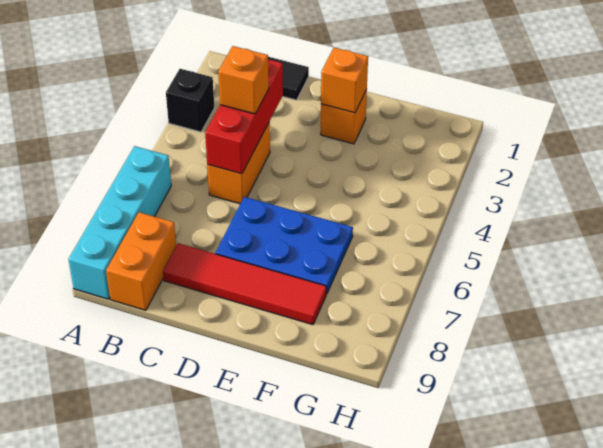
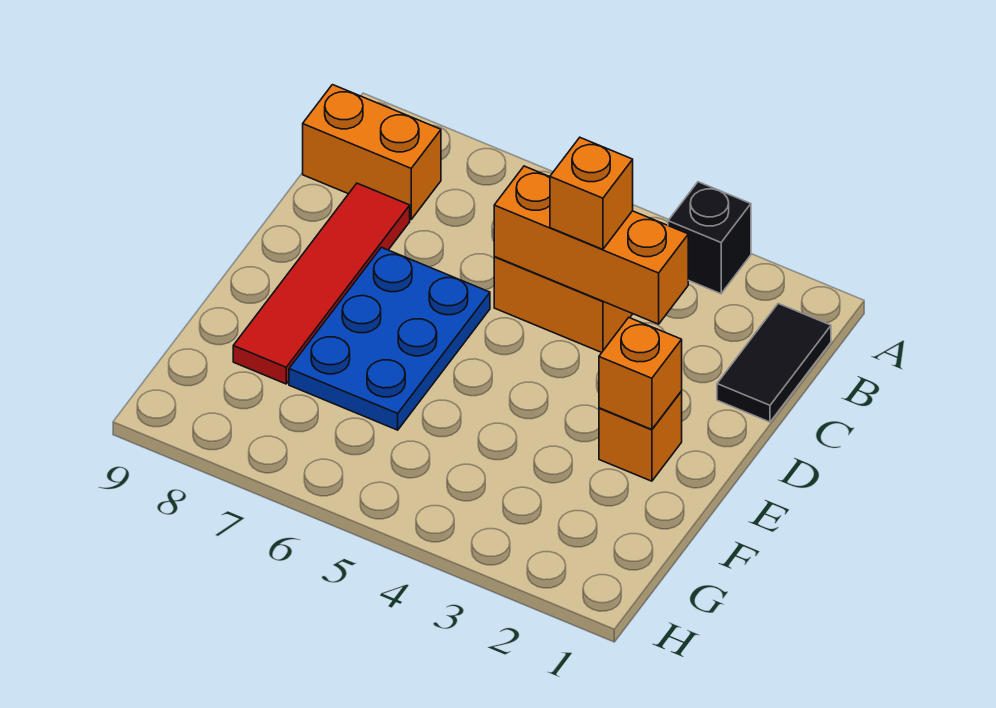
cyan 1x4 brick [68,146,171,299] -> none
red 1x3 brick [205,59,283,174] -> orange 1x3 brick [494,166,688,324]

